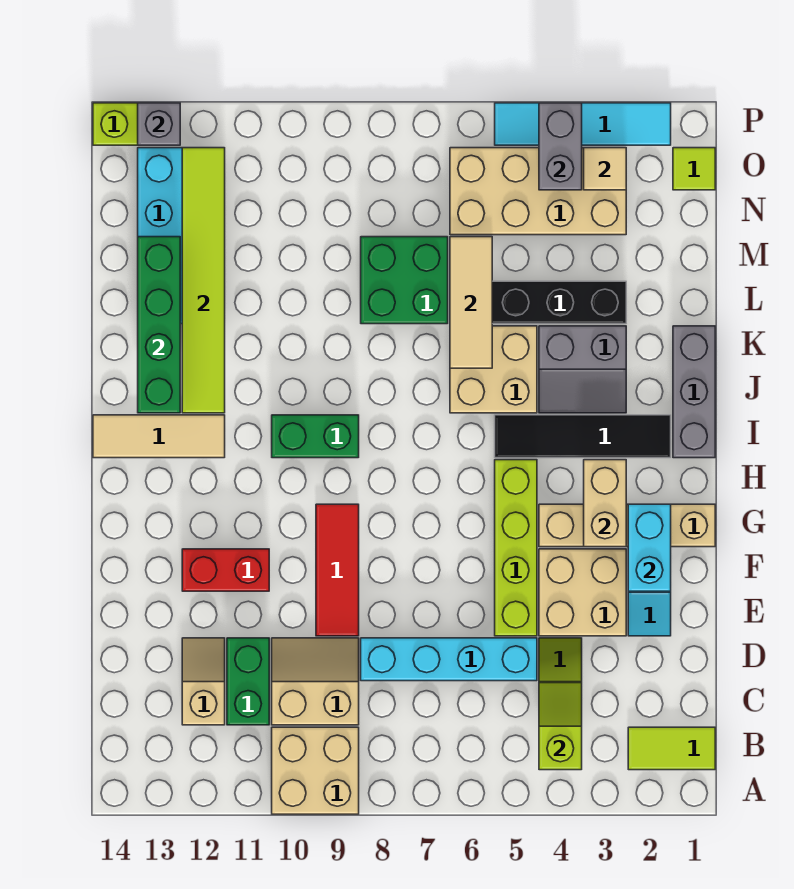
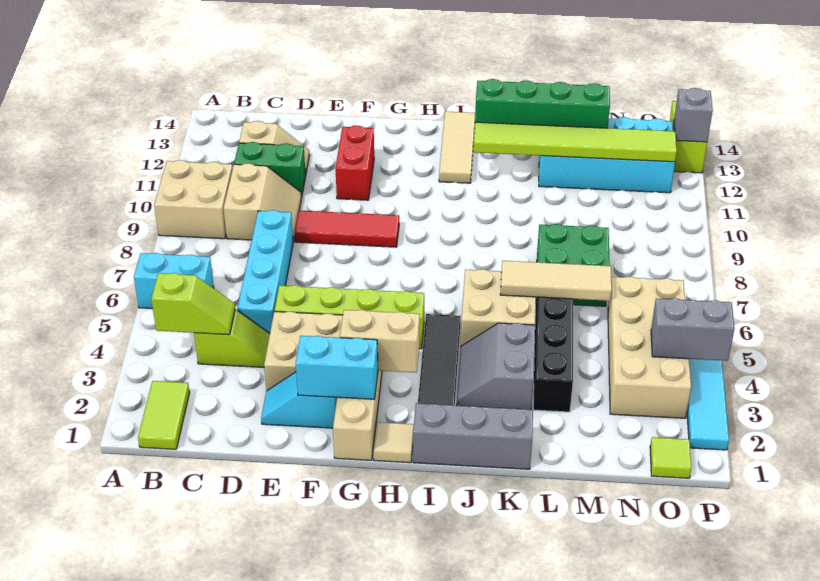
none -> cyan 1x2 brick [134,253,214,309]
green 1x2 brick [272,415,359,458] -> none
tan 1x1 tile [584,148,626,190] -> tan 1x1 tile moved to [373,422,414,463]

